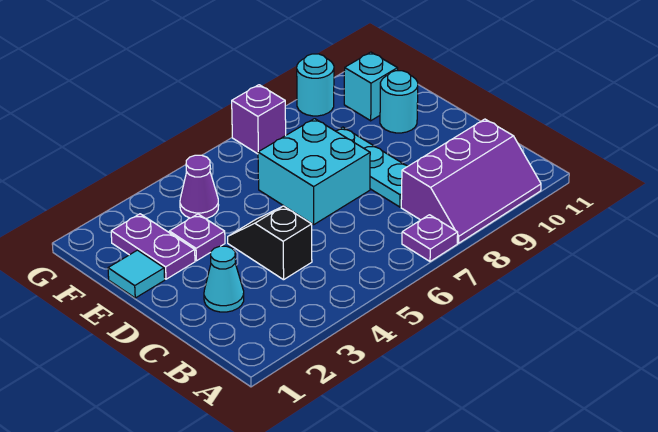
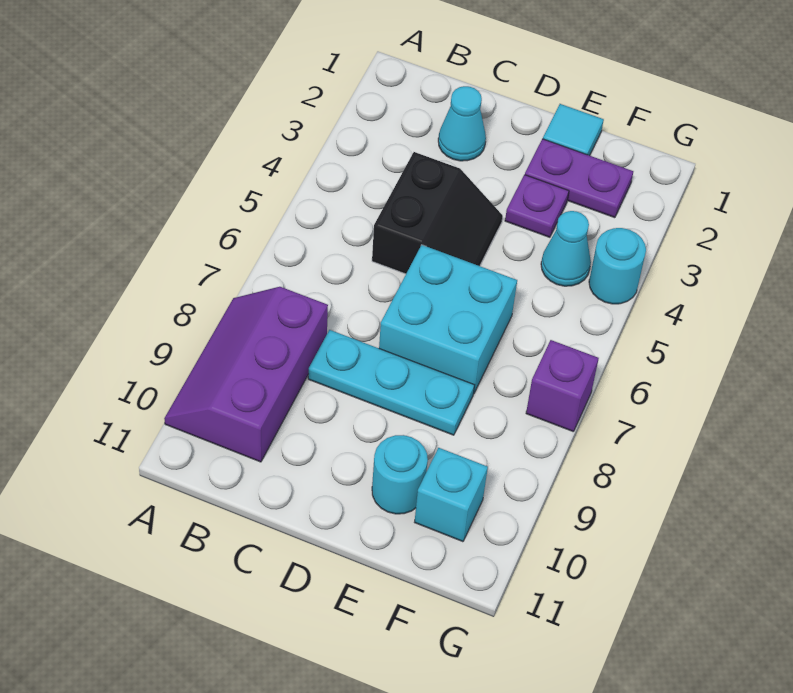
purple 1x1 plate [402,215,458,261] -> none
black 1x2 slope [228,206,312,280] -> black 2x2 slope [372,152,503,274]
purple 1x1 cone [180,155,219,219] -> cyan 1x1 cone [541,211,591,286]
cyan 1x1 round brick [297,54,334,116] -> cyan 1x1 round brick moved to [589,228,646,304]

